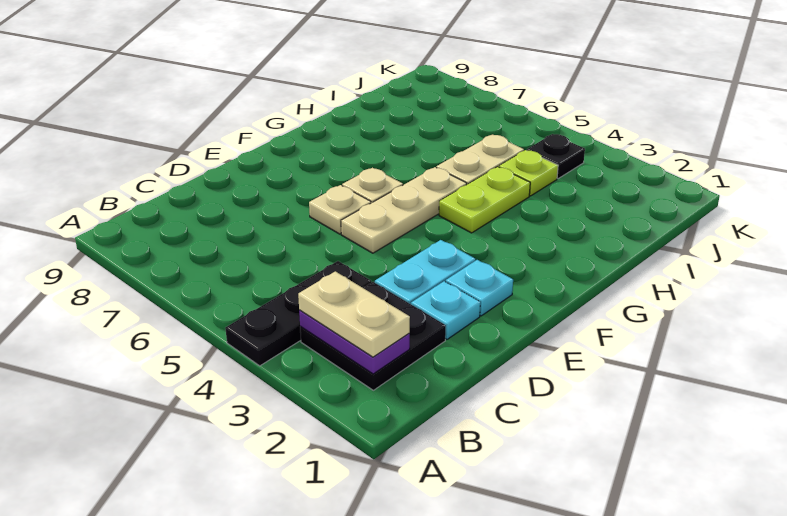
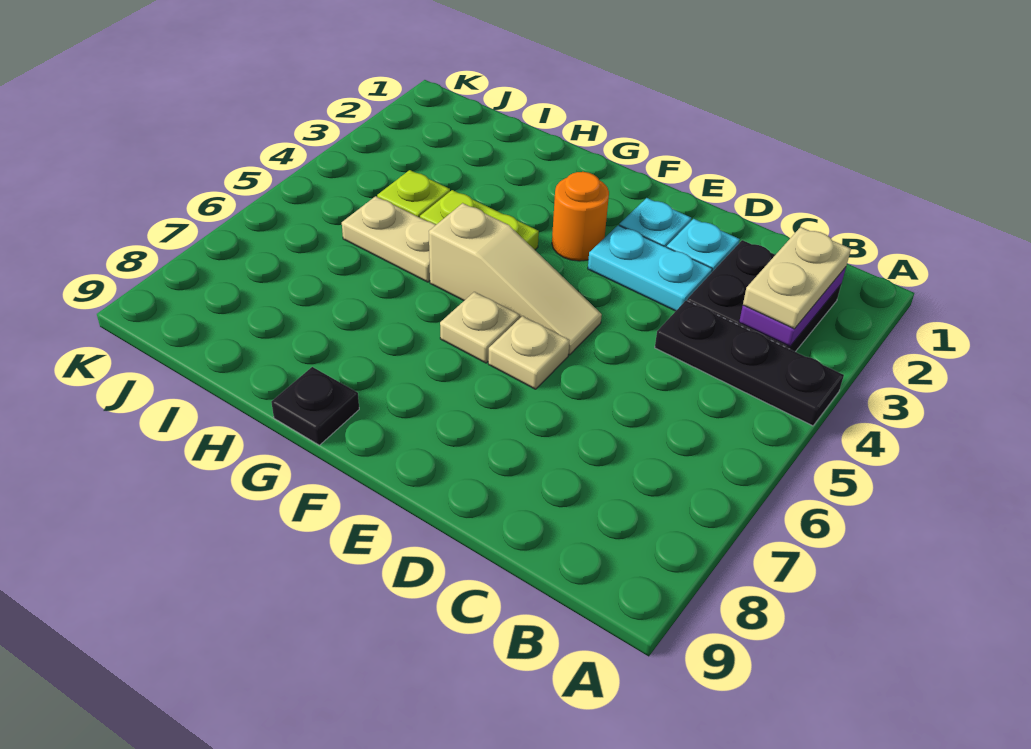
tan 1x3 plate [341,167,467,253] -> tan 1x3 slope [429,203,602,355]
none -> orange 1x1 round brick [552,172,609,261]
black 1x1 plate [527,134,585,178] -> black 1x1 plate moved to [271,367,359,445]

